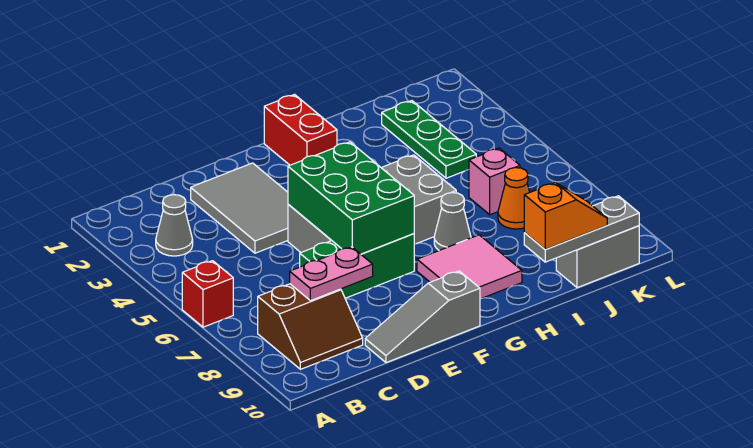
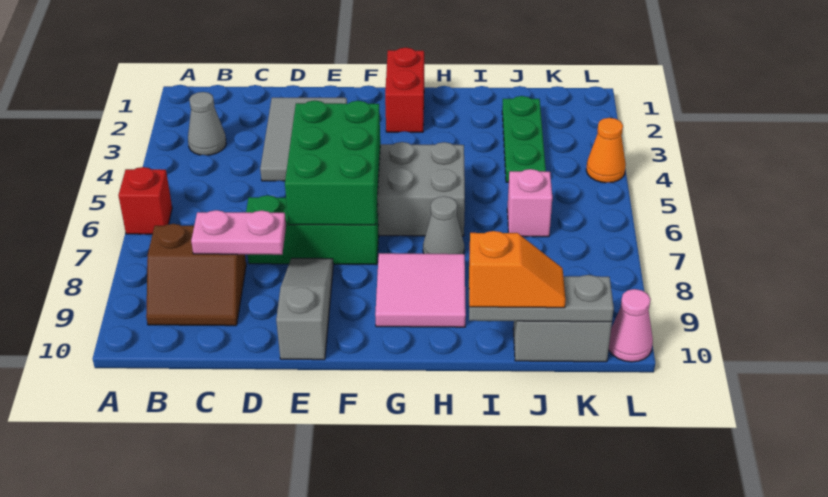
grey 1x3 slope [365,271,480,363] -> grey 1x3 slope turned to [276,258,333,360]
orange 1x1 cone [498,168,530,229] -> orange 1x1 cone moved to [586,118,626,183]
none -> pink 1x1 cone [609,289,653,362]

